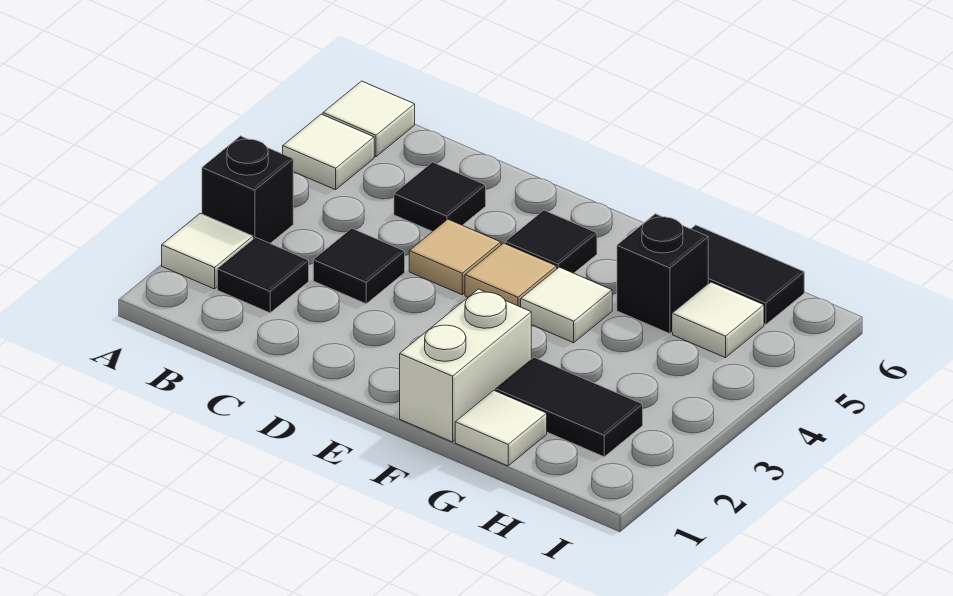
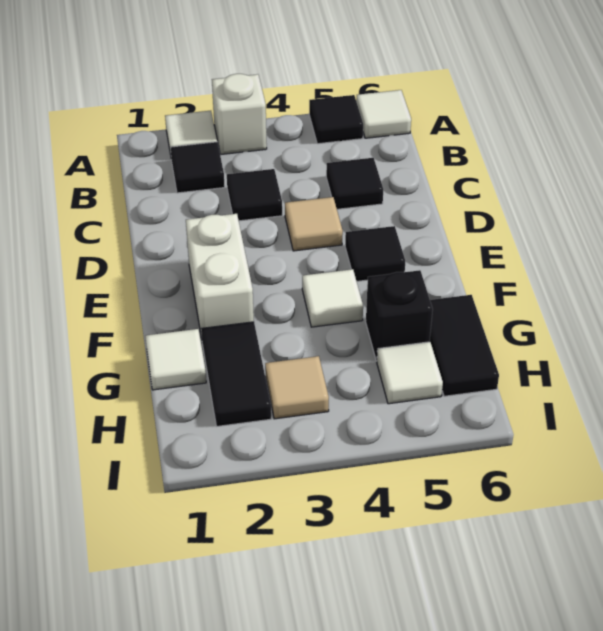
black 1x1 brick [202,136,293,243] -> white 1x1 brick [212,74,267,155]
white 1x1 tile [283,114,374,190] -> black 1x1 tile [309,95,363,144]
tan 1x1 tile [465,243,557,307] -> tan 1x1 tile moved to [265,356,329,419]
white 1x2 brick [400,289,531,442] -> white 1x2 brick turned to [186,214,254,338]

